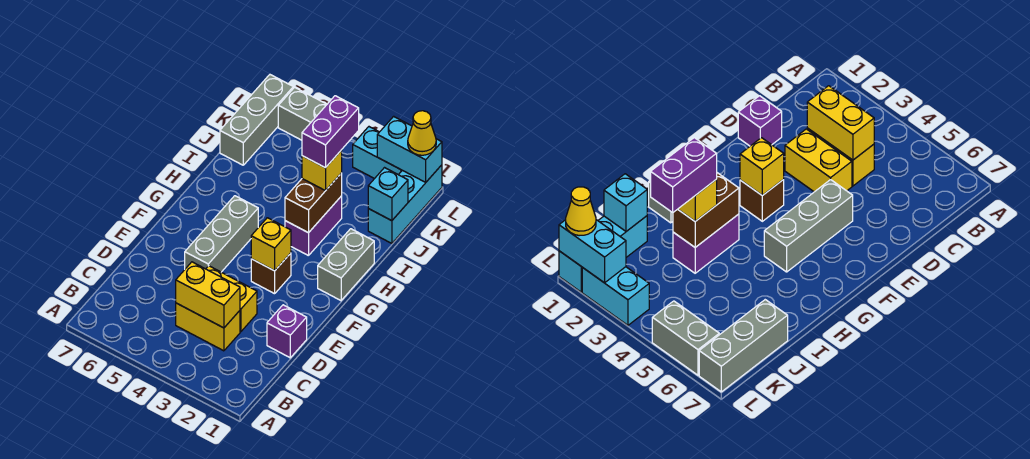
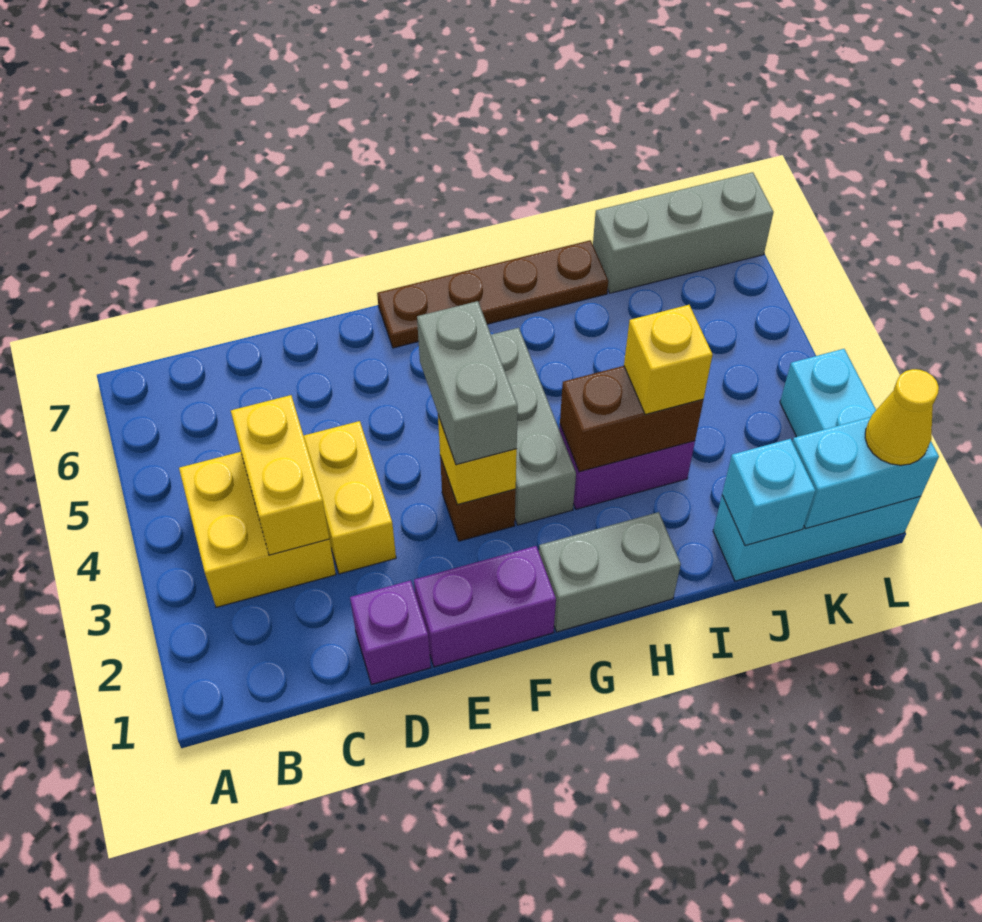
yellow 1x2 brick [176,303,240,351] -> yellow 2x2 brick [179,452,336,607]
grey 1x3 brick [185,196,258,272] -> grey 1x3 brick turned to [491,328,576,525]
none -> brown 1x4 plate [377,240,608,348]
purple 1x2 brick [302,96,359,168] -> purple 1x2 brick moved to [414,546,556,667]
cyan 1x2 brick [377,116,442,182] -> cyan 1x2 brick turned to [792,417,939,528]
grey 1x2 brick [278,87,327,140] -> grey 1x2 brick moved to [417,301,518,465]

